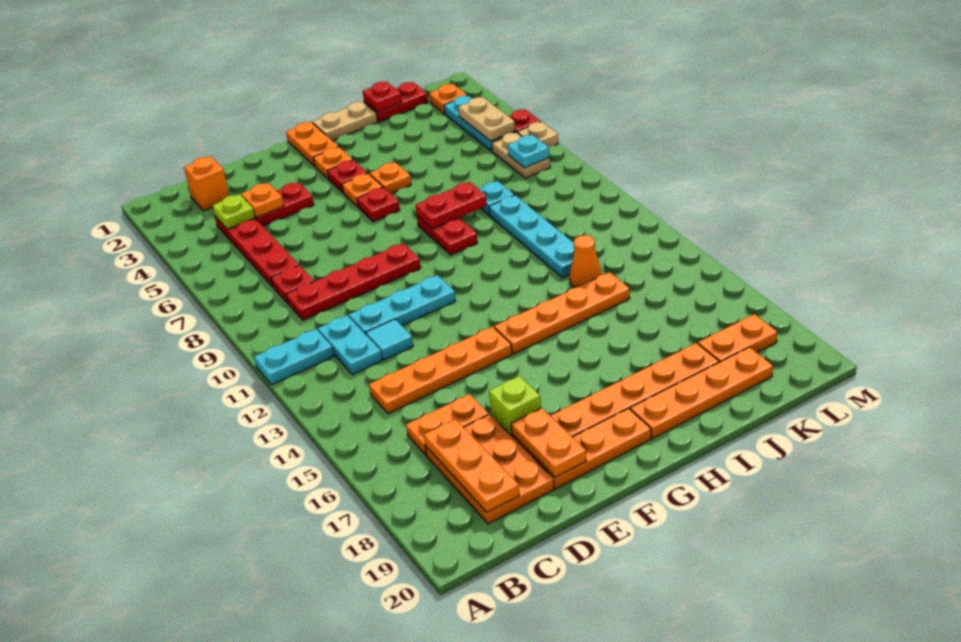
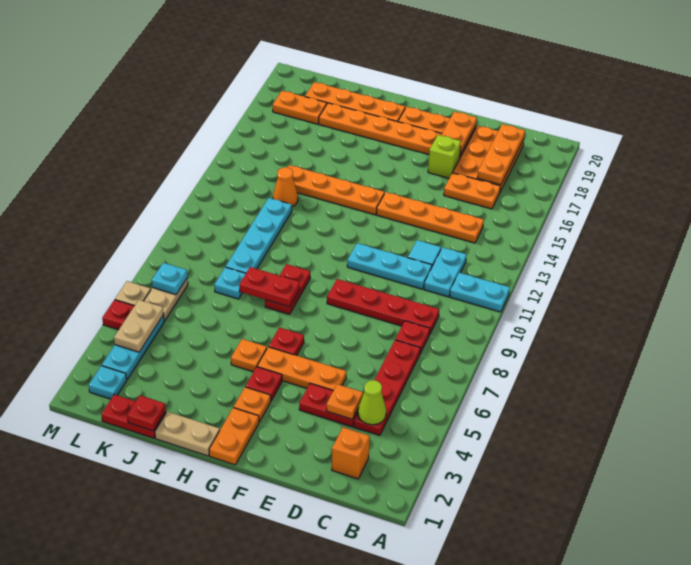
lime 1x1 plate [212,194,255,229] -> lime 1x1 cone [358,380,386,425]
orange 1x1 plate [342,174,382,207] -> orange 1x3 plate [257,347,346,390]
orange 1x1 plate [429,84,467,114] -> cyan 1x1 plate [89,366,127,399]

